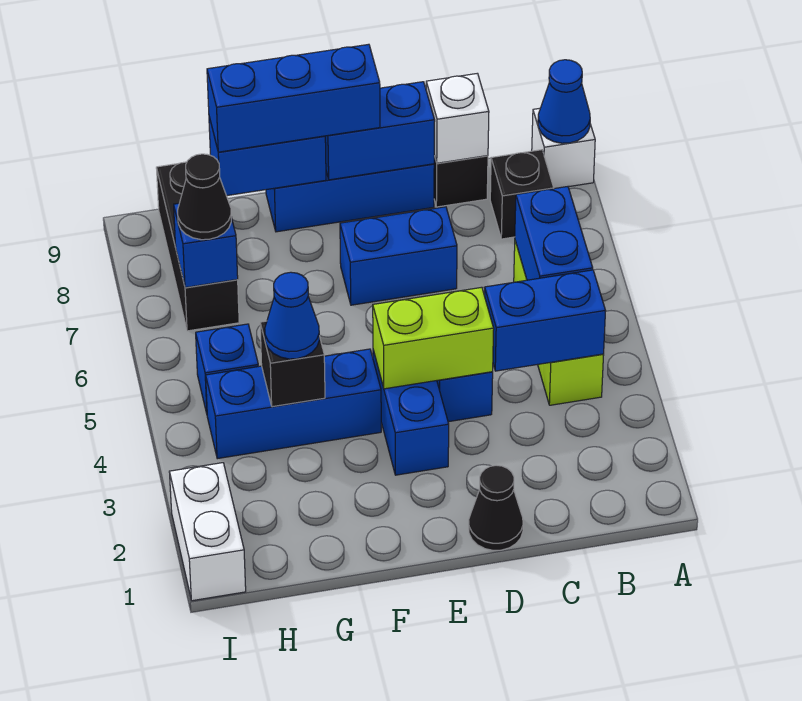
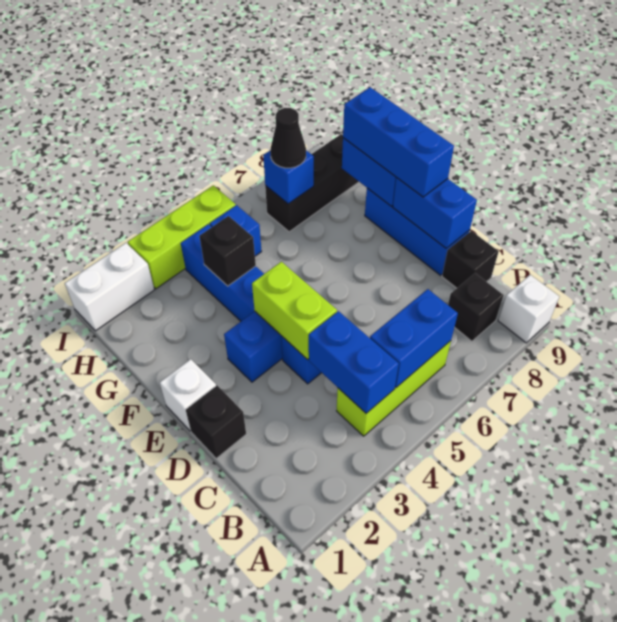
blue 1x1 cone [538,60,590,143] -> none
white 1x1 brick [426,73,489,163] -> white 1x1 brick moved to [160,359,216,431]
black 1x1 cone [469,465,523,550] -> black 1x1 brick [186,386,246,459]
blue 1x2 brick [340,207,457,305] -> none
blue 1x1 cone [265,272,319,359] -> none
none -> lime 1x3 brick [128,185,236,289]

